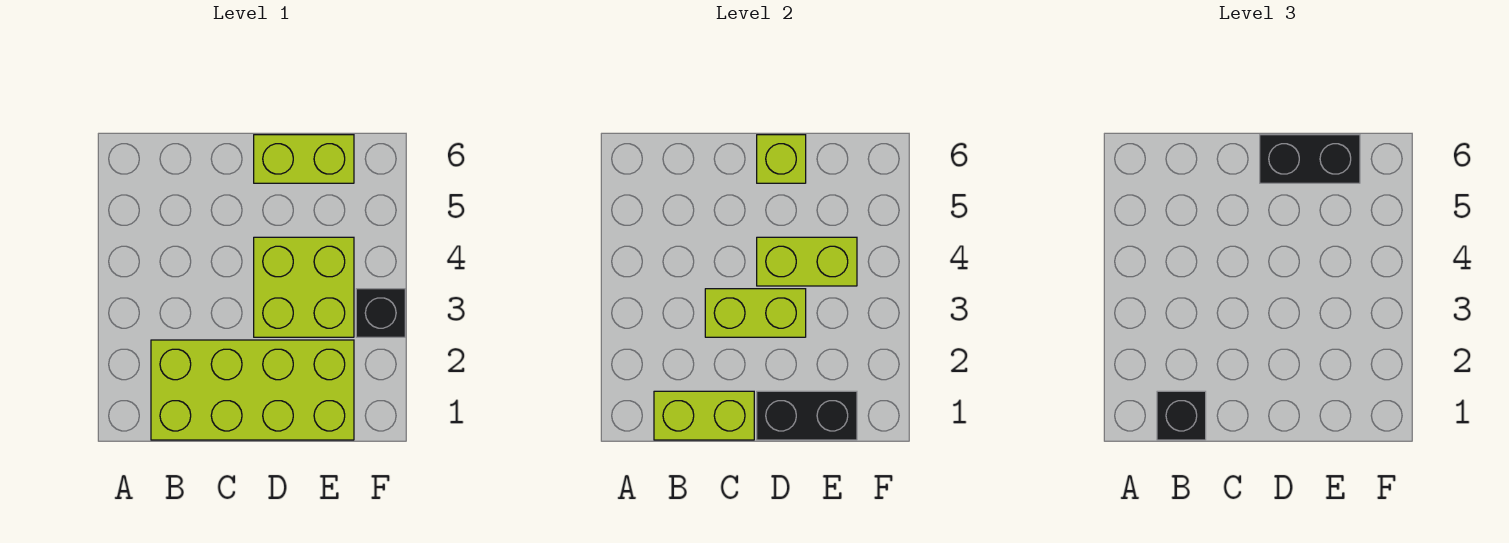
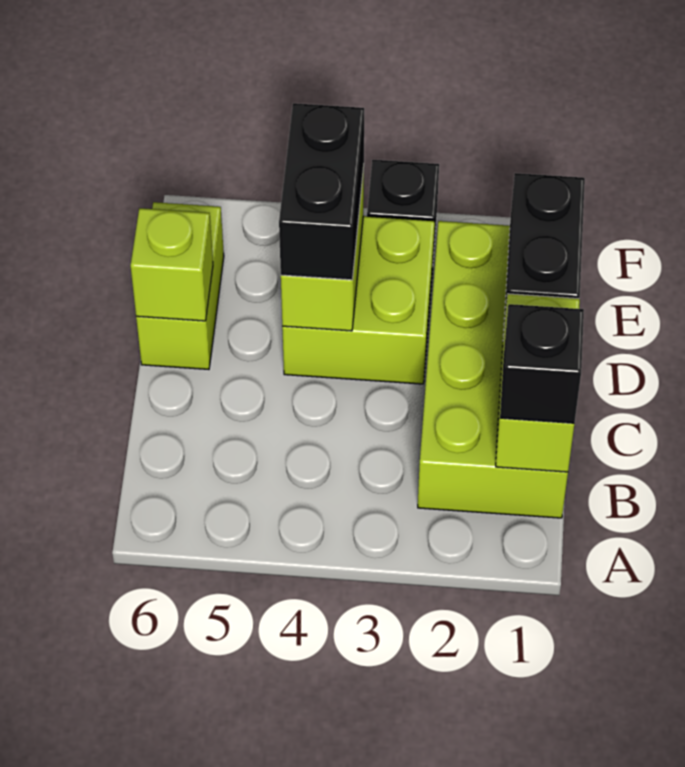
lime 1x2 brick [705,289,806,337] -> none
black 1x2 brick [1260,135,1360,183] -> black 1x2 brick moved to [279,103,364,280]

